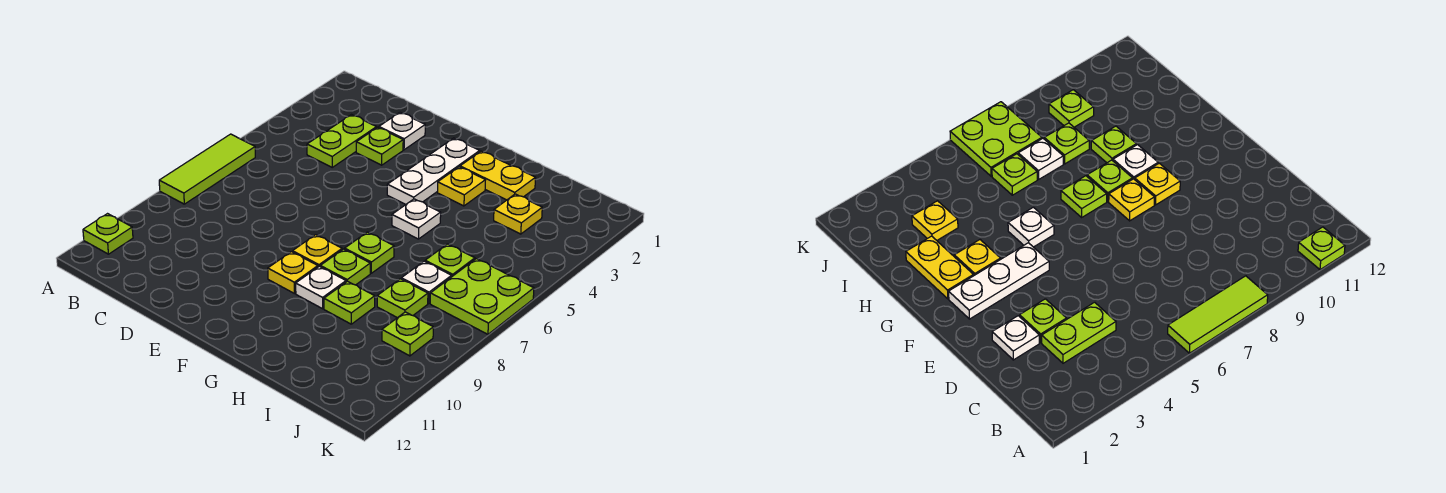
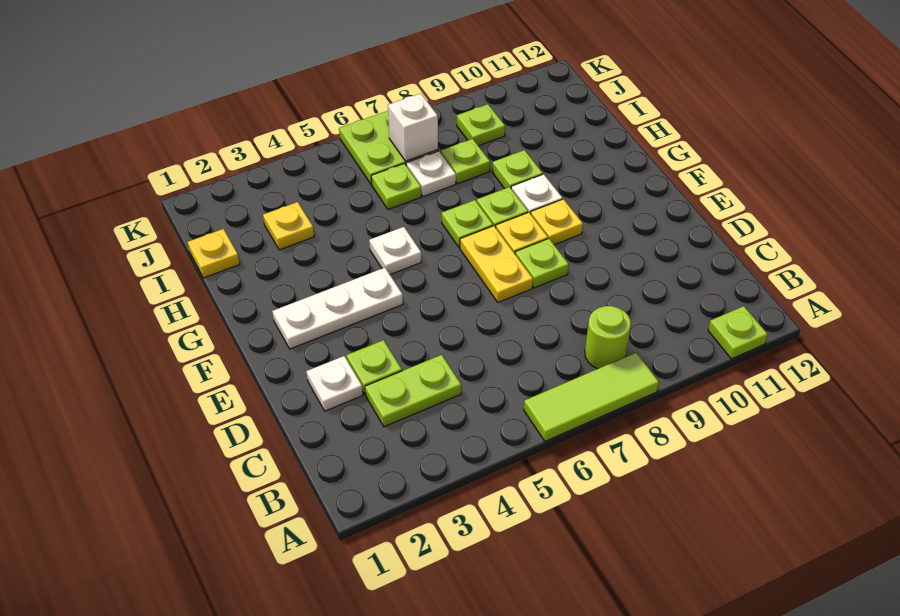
none -> lime 1x1 round brick [585,306,631,369]
none -> lime 1x1 plate [515,239,569,288]
yellow 1x2 plate [460,151,536,200] -> yellow 1x2 plate moved to [460,226,533,302]
yellow 1x1 plate [438,167,485,206] -> yellow 1x1 plate moved to [188,229,240,278]
none -> white 1x1 brick [388,93,438,161]

